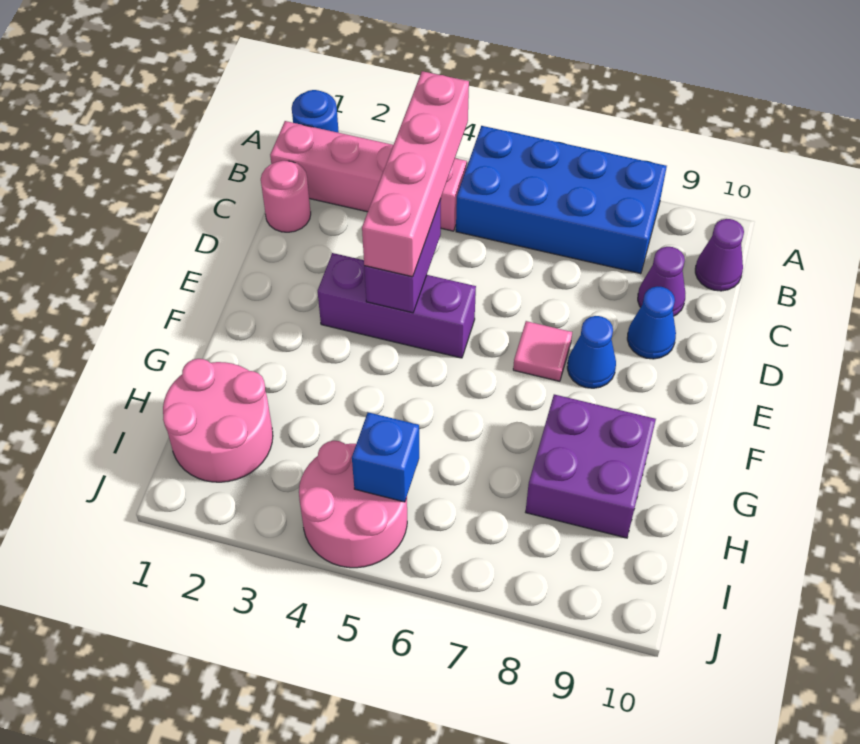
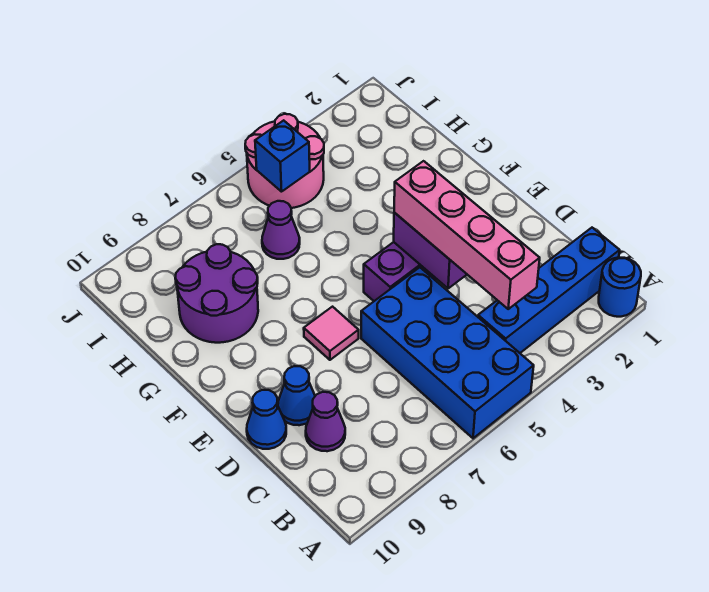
blue 2x4 brick [456,126,667,274] -> blue 2x4 brick turned to [361,267,534,438]
pink 1x4 brick [270,121,467,231] -> blue 1x4 brick [478,228,620,353]
purple 1x1 cone [695,219,744,291] -> purple 1x1 cone moved to [262,201,300,259]
pink 1x1 round brick [261,161,311,232] -> none
blue 1x1 cone [567,316,616,388] -> blue 1x1 cone moved to [247,390,286,449]
purple 2x2 brick [526,394,656,538] -> purple 2x2 round brick [175,244,258,343]
pink 2x2 round brick [163,359,273,482] -> none

